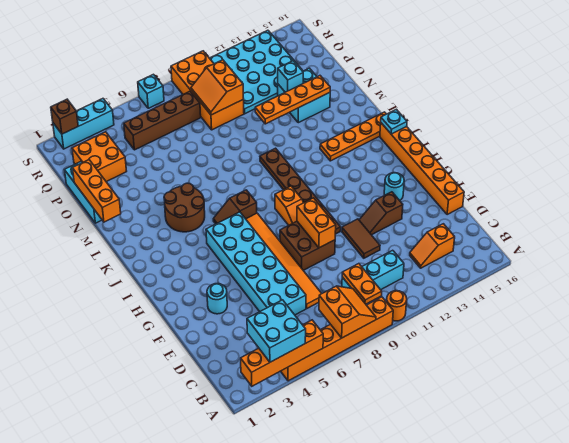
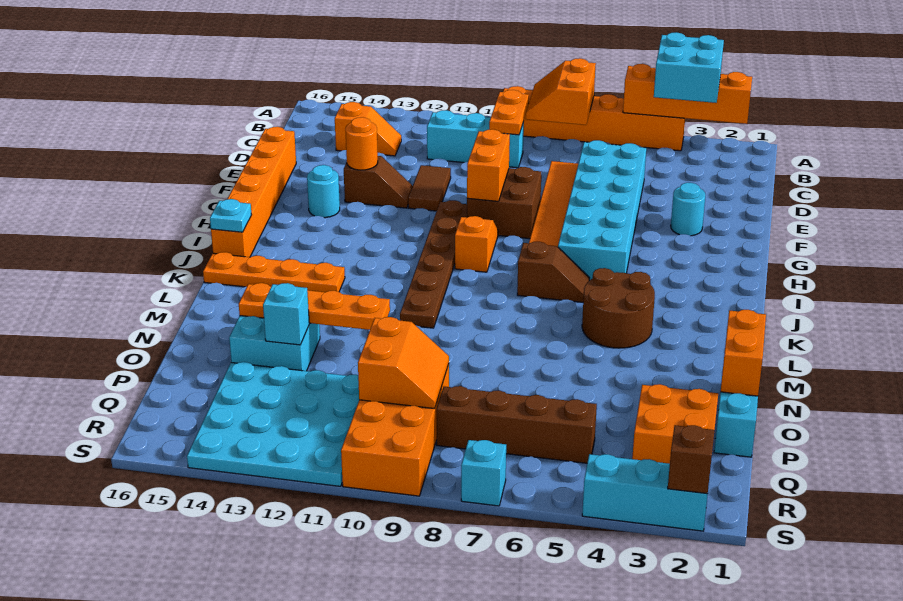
orange 1x1 round brick [387,291,407,321] -> orange 1x1 round brick moved to [345,117,378,170]
orange 1x3 brick [73,160,121,222] -> orange 1x2 brick [720,310,766,396]

